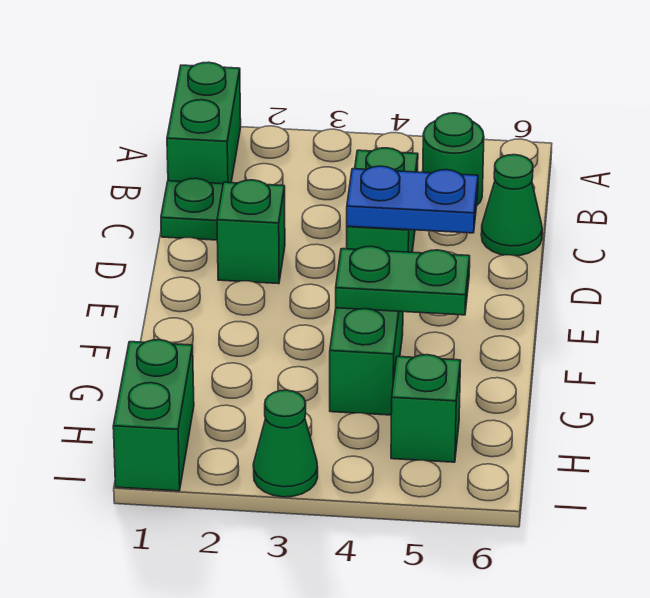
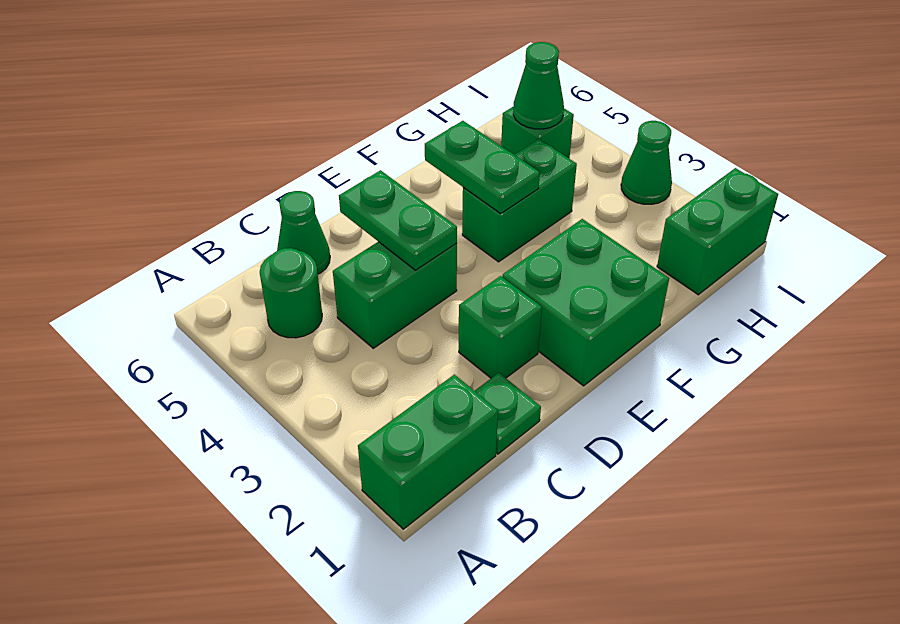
blue 1x2 plate [347,166,478,233] -> green 1x2 plate [339,170,457,270]
none -> green 2x2 brick [502,219,669,386]
none -> green 1x1 cone [513,42,564,129]

